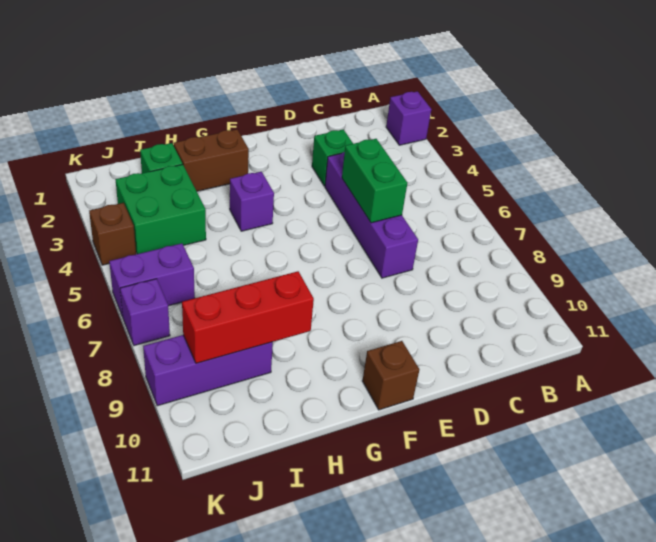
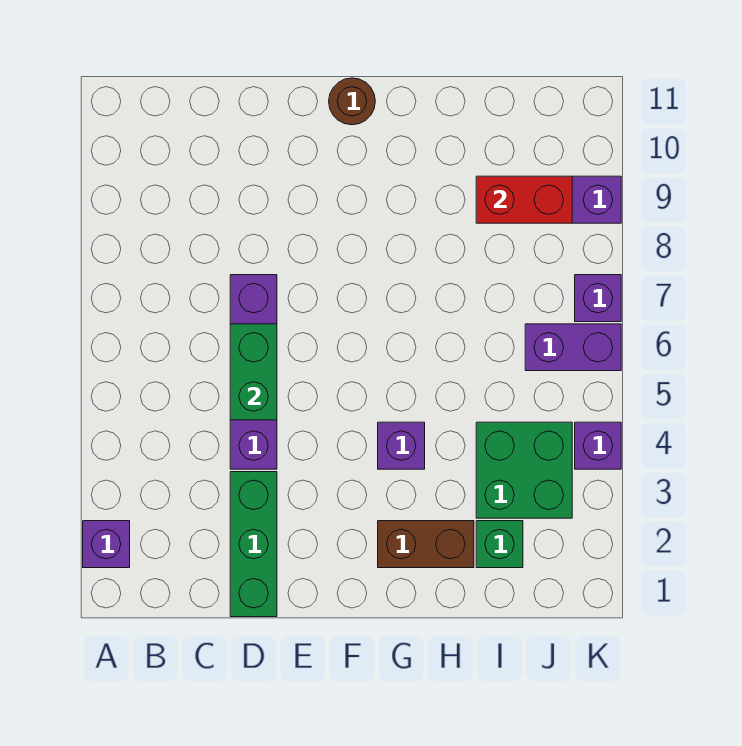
green 1x1 brick [312,130,353,186] -> green 1x3 brick [230,472,277,617]
brown 1x1 brick [363,341,419,410] -> brown 1x1 round brick [329,78,375,125]
red 1x3 brick [182,271,314,363] -> red 1x2 brick [476,176,572,223]
brown 1x1 brick [89,203,136,265] -> purple 1x1 brick [575,422,621,469]

